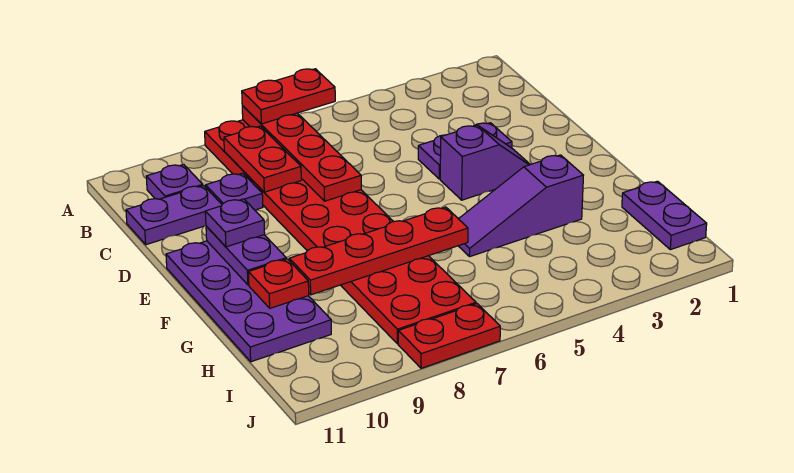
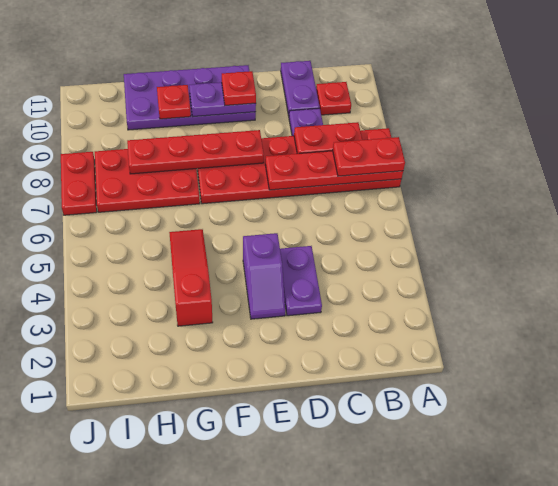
red 1x2 plate [242,69,335,124] -> red 1x2 plate turned to [333,137,405,176]
purple 1x1 plate [146,164,203,199] -> red 1x1 plate [316,82,351,115]
purple 1x1 plate [205,199,265,247] -> red 1x1 plate [222,71,256,105]
purple 1x3 slope [459,155,583,257] -> red 1x3 slope [169,229,213,326]
red 1x4 plate [289,207,468,295] -> red 1x4 plate turned to [127,130,264,174]
purple 1x2 plate [622,181,707,250] -> none

